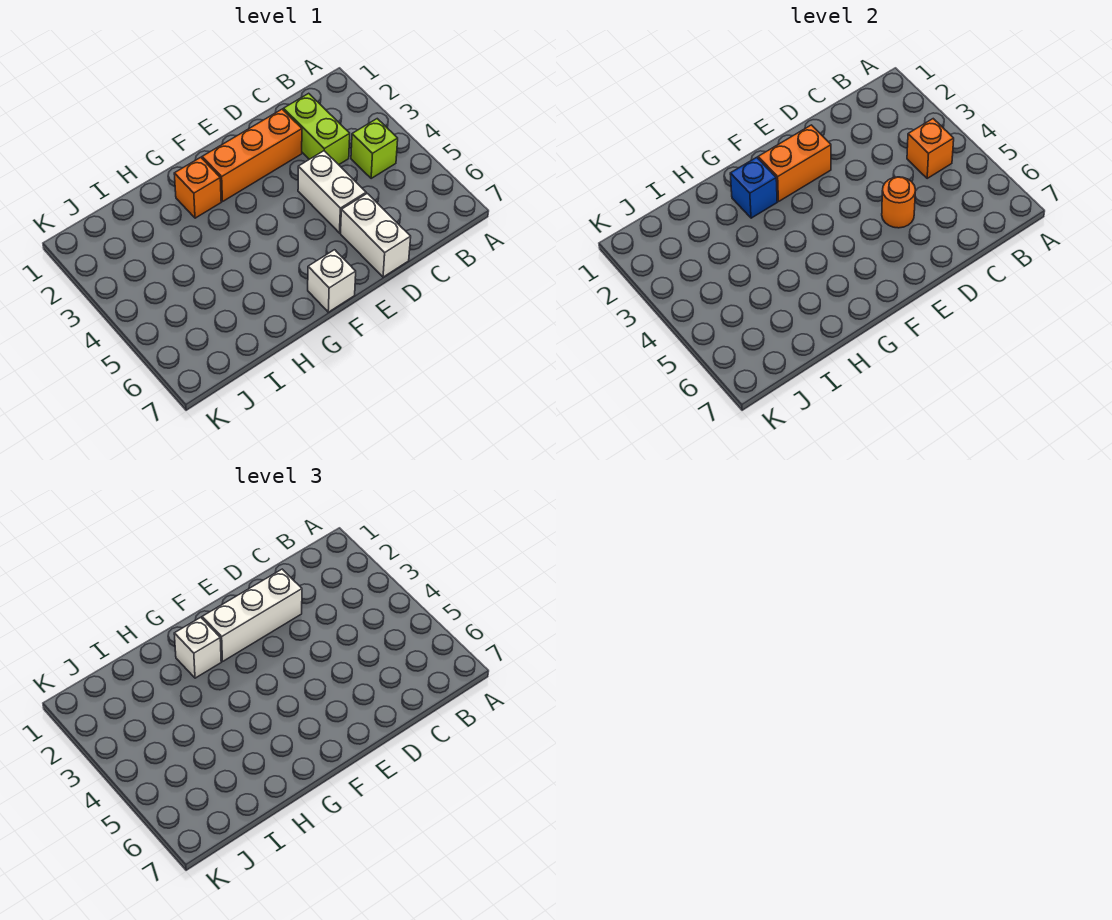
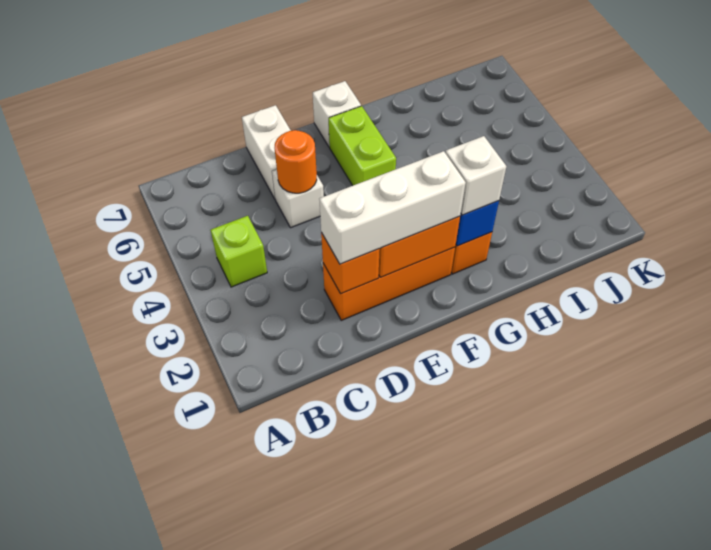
orange 1x1 brick [907,119,954,178] -> orange 1x1 brick moved to [321,233,380,294]
lime 1x2 brick [283,93,350,165] -> lime 1x2 brick moved to [329,106,396,186]
white 1x2 brick [298,151,366,233] -> white 1x1 brick [272,170,324,228]

